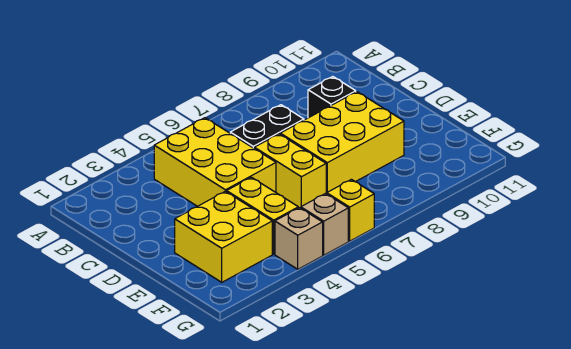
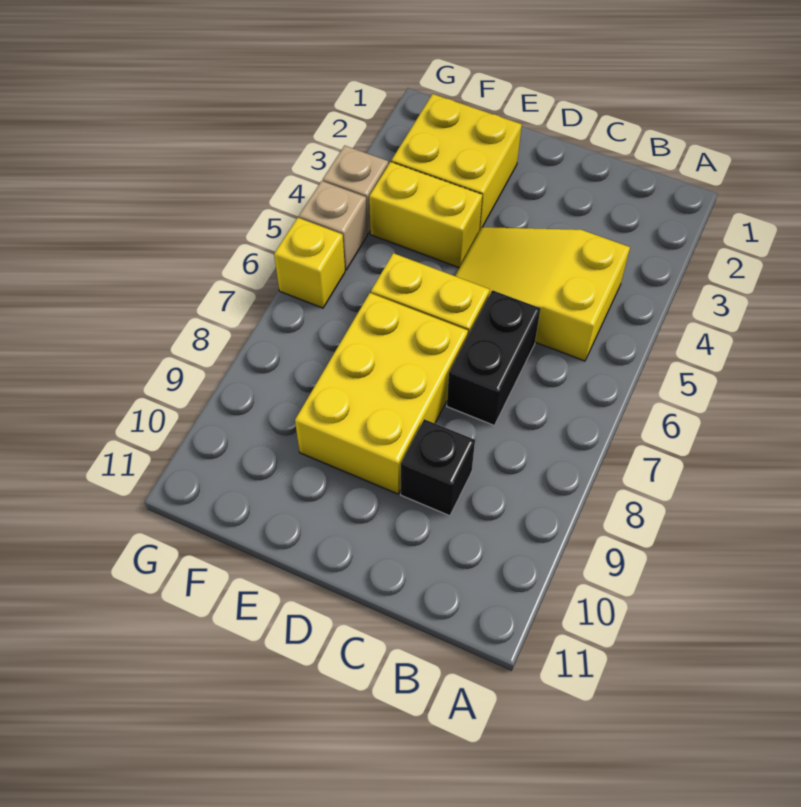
yellow 2x3 brick [154,118,276,206] -> yellow 2x3 slope [455,227,630,361]

